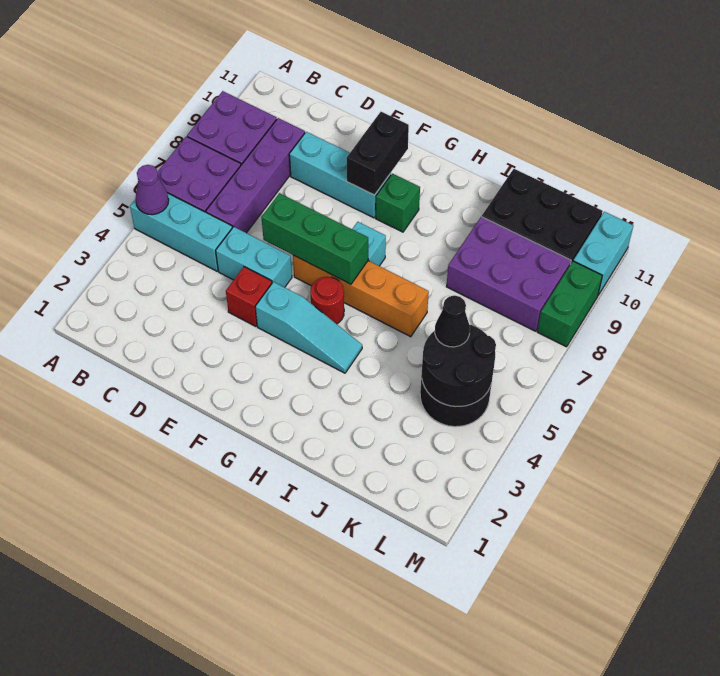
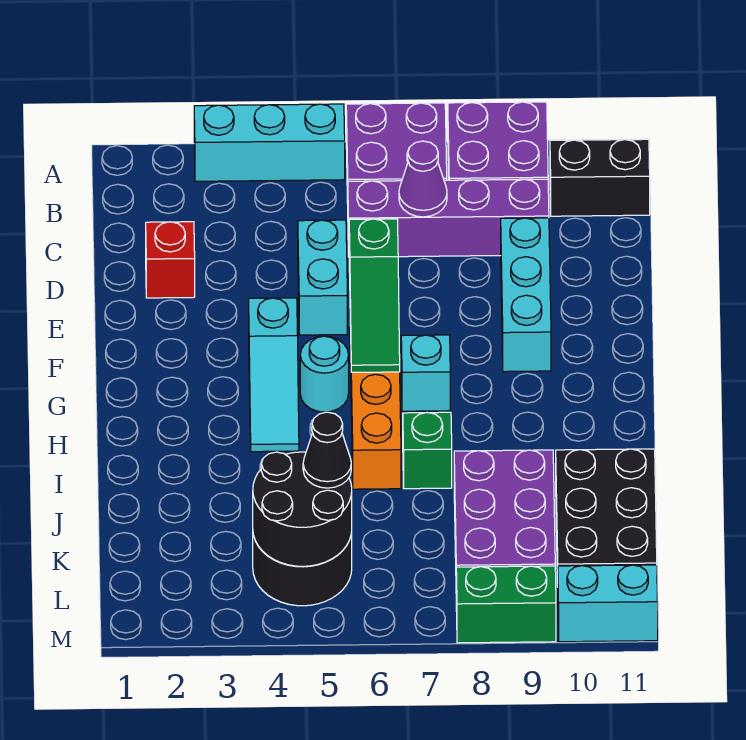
cyan 1x3 brick [130,193,232,271] -> cyan 1x3 brick turned to [194,104,345,181]
purple 1x1 cone [135,165,169,215] -> purple 1x1 cone moved to [399,141,447,217]
red 1x1 brick [226,267,272,326] -> red 1x1 brick moved to [146,222,195,298]
green 1x3 brick [261,193,368,284] -> green 1x3 slope [349,219,400,372]
black 1x2 brick [347,112,409,195] -> black 1x2 brick moved to [550,139,650,216]
red 1x1 round brick [310,277,344,324] -> cyan 1x1 round brick [300,336,349,412]
green 1x1 brick [376,174,420,232] -> green 1x1 brick moved to [403,412,452,489]

